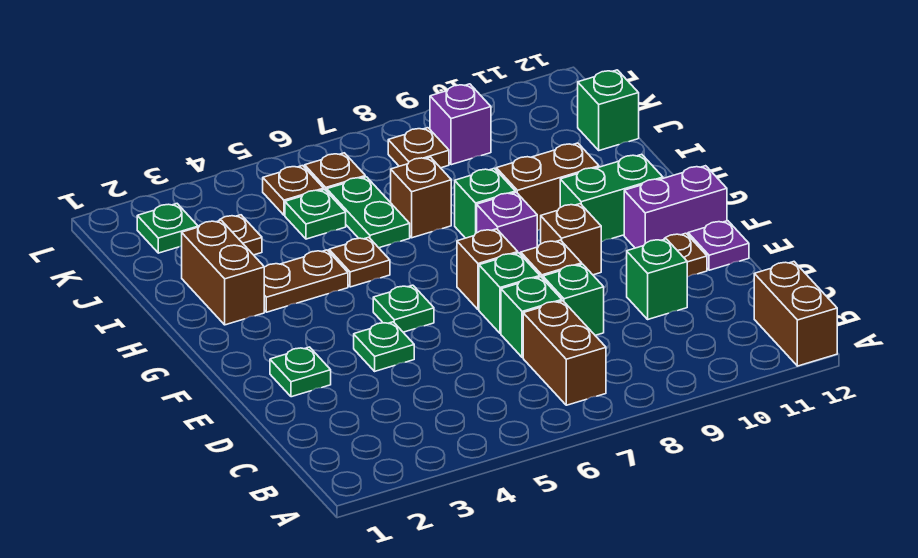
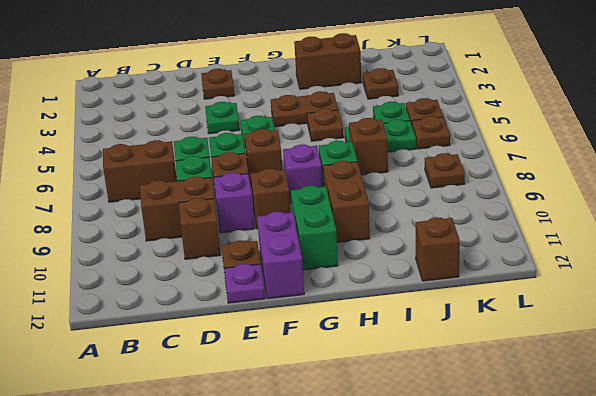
brown 1x2 brick [754,262,837,366] -> brown 1x2 brick moved to [140,177,214,241]
green 1x1 brick [627,239,687,319] -> brown 1x1 brick [179,198,221,259]
green 1x1 plate [270,347,331,397] -> brown 1x1 plate [201,69,235,99]
brown 1x2 plate [264,250,348,312] -> brown 1x2 plate turned to [271,91,338,127]
green 1x1 brick [578,70,639,150] -> brown 1x1 brick [416,217,460,281]
green 1x1 plate [137,204,198,253] -> none
purple 1x1 brick [430,84,491,165] -> purple 1x1 brick moved to [214,173,255,233]

